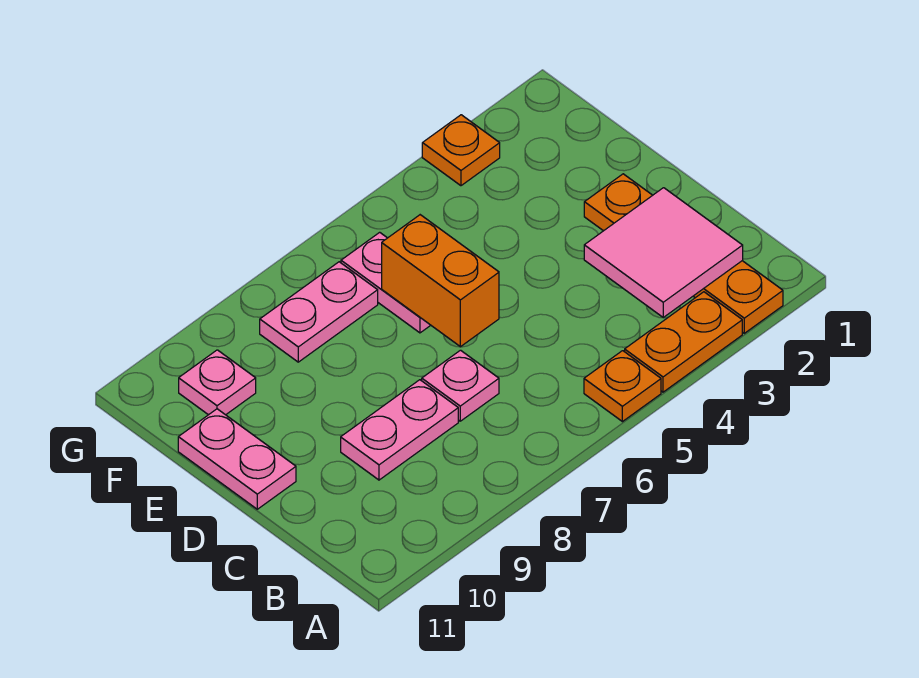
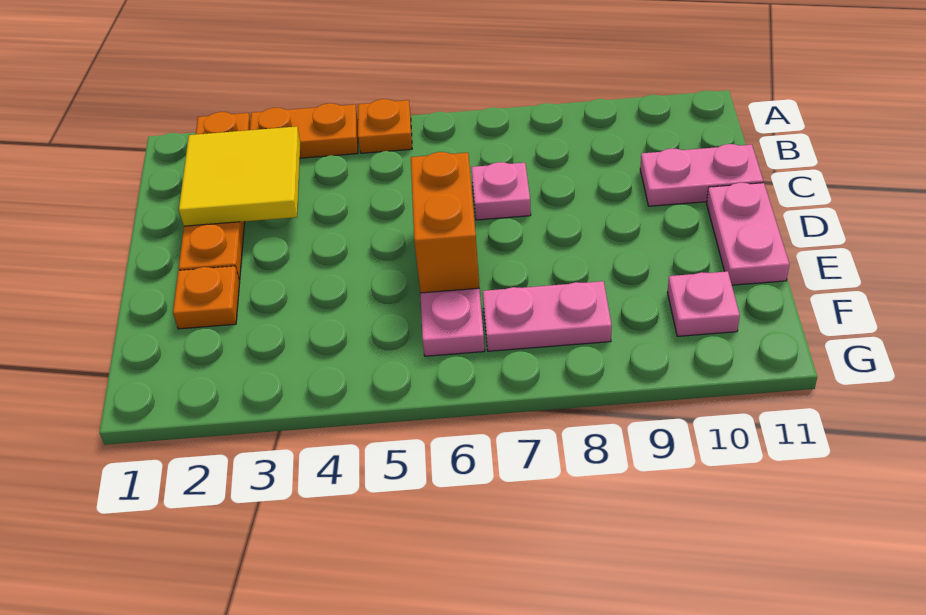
pink 2x2 tile [584,188,743,318] -> yellow 2x2 tile [179,126,300,226]
pink 1x2 plate [341,380,458,480] -> pink 1x2 plate moved to [640,144,763,206]
orange 1x1 plate [422,115,500,186] -> orange 1x1 plate moved to [173,266,240,329]

